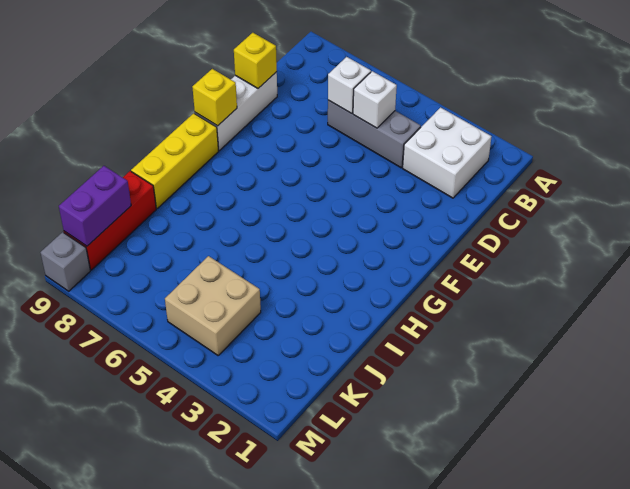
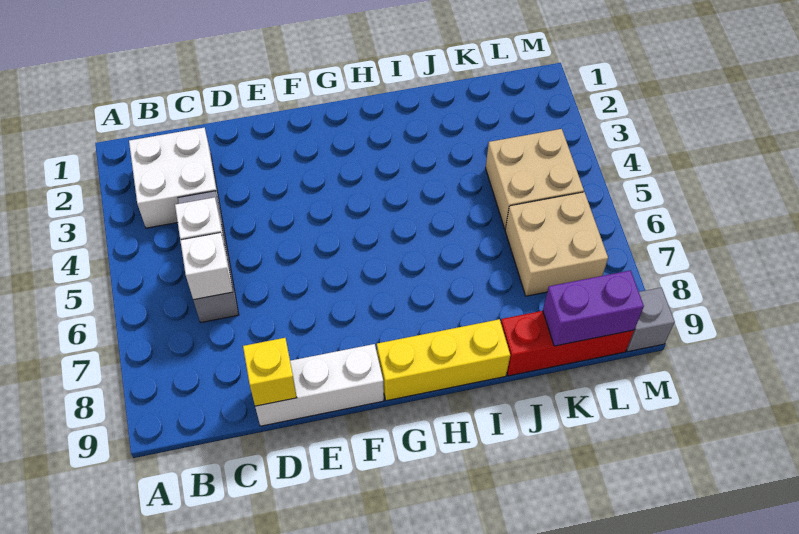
yellow 1x1 brick [192,69,237,126] -> none
none -> tan 2x2 brick [505,192,608,296]

